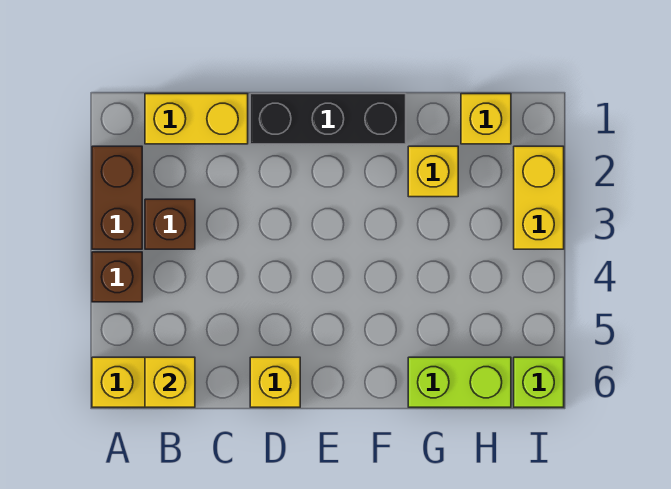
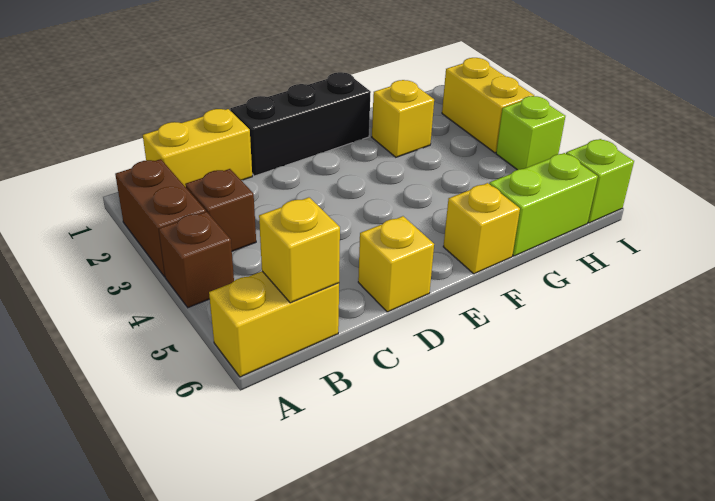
yellow 1x1 brick [461,94,511,144] -> yellow 1x1 brick moved to [443,183,520,274]
none -> lime 1x1 brick [496,96,565,170]

